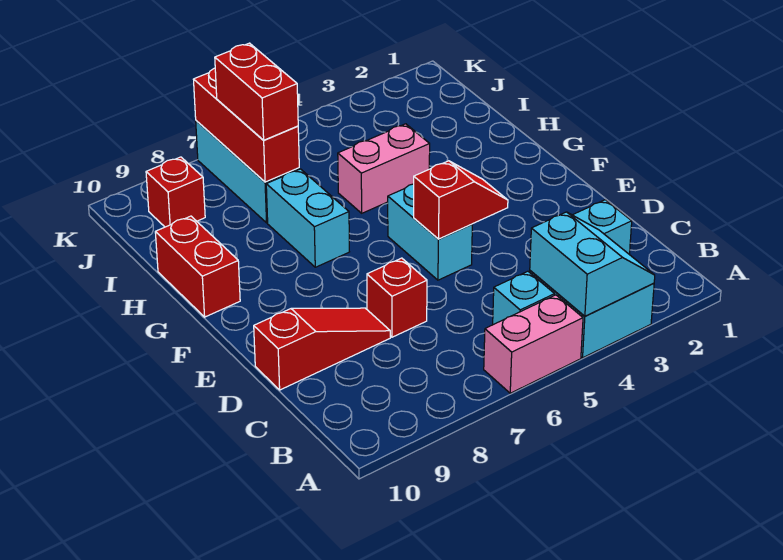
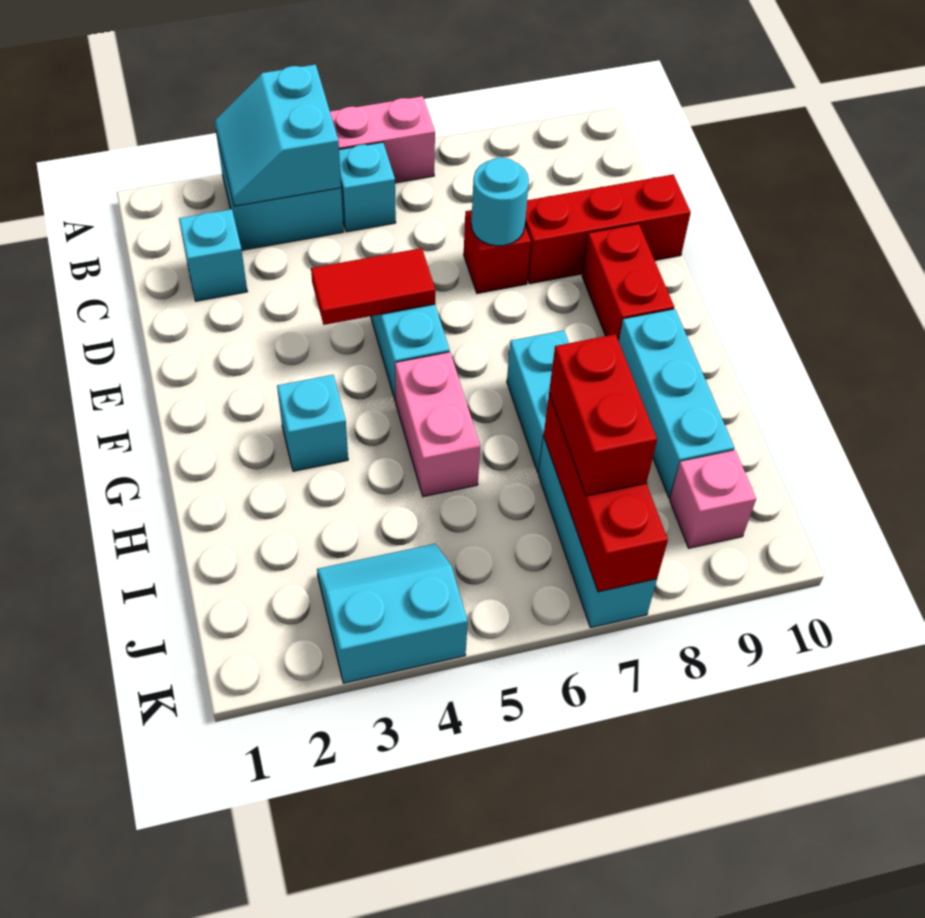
none -> cyan 1x1 round brick [471,158,529,246]
red 1x3 slope [254,308,390,390] -> red 1x3 brick [525,175,691,284]
red 1x2 slope [414,161,508,239] -> red 1x2 tile [311,248,435,325]
none -> cyan 1x1 brick [277,375,348,471]
none -> cyan 1x3 brick [619,309,734,498]
red 1x2 brick [155,216,240,317] -> red 1x2 brick moved to [582,224,674,341]
pink 1x2 brick [338,124,430,213] -> pink 1x2 brick turned to [395,352,480,497]
none -> cyan 2x2 slope [317,544,468,683]
red 1x1 brick [146,157,205,227] -> pink 1x1 brick [670,450,756,548]

